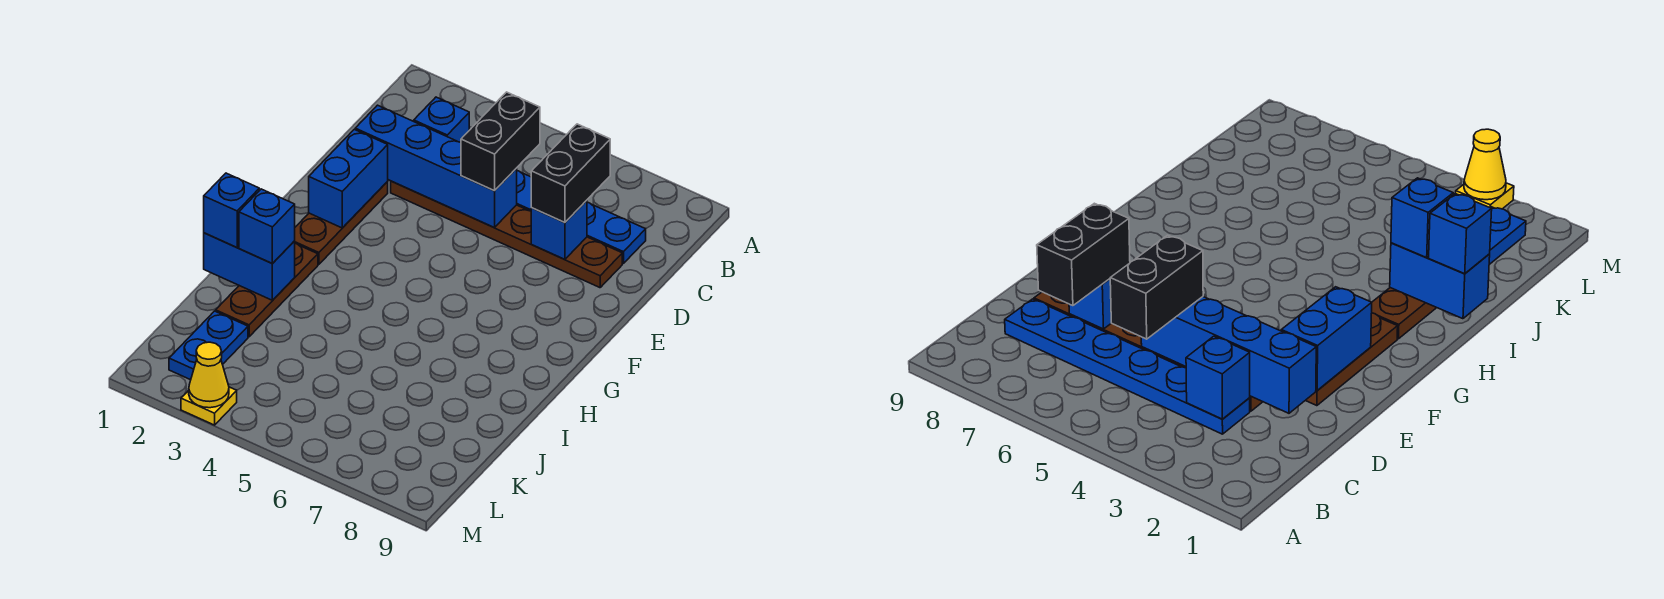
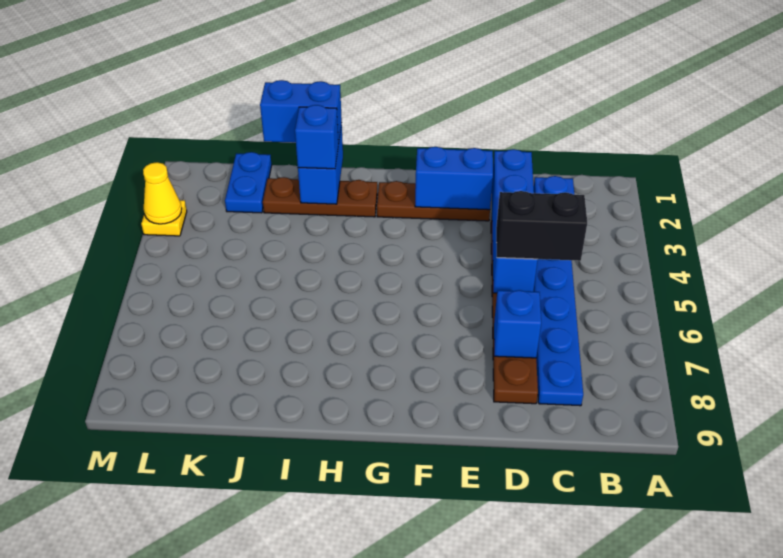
black 1x2 brick [531,124,610,223] -> none
blue 1x1 brick [204,173,259,247] -> blue 1x2 brick [260,80,342,144]
blue 1x2 plate [169,311,248,380] -> blue 1x2 plate turned to [225,152,272,213]

